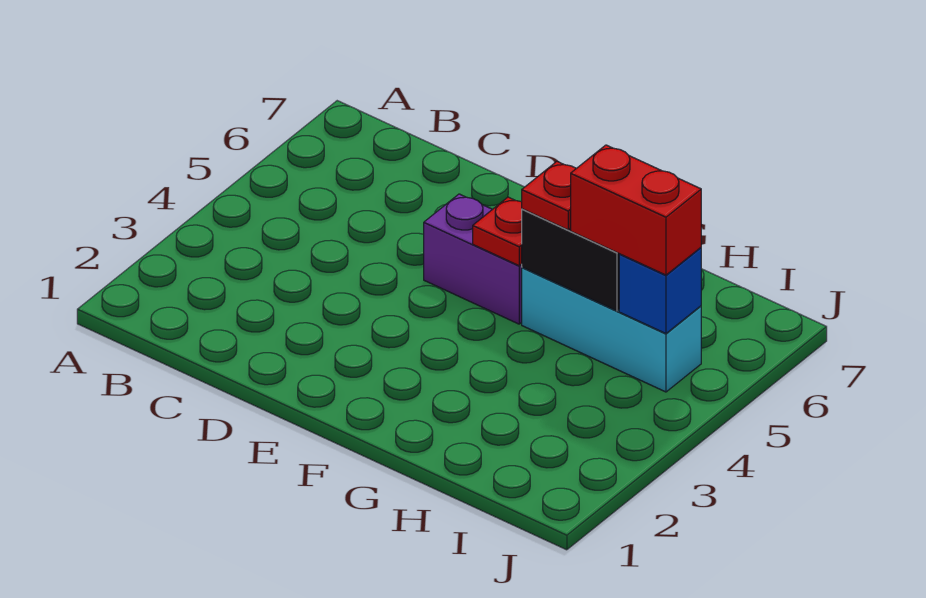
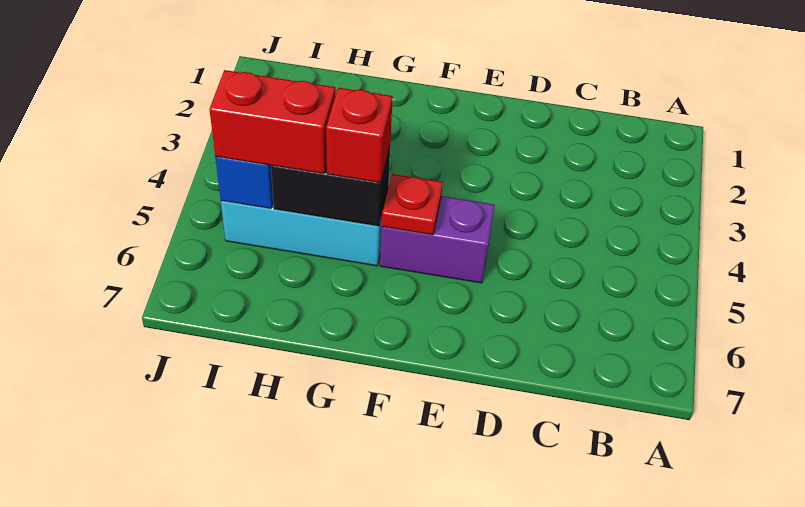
red 1x1 plate [522,162,576,230] -> red 1x1 brick [326,88,393,183]

